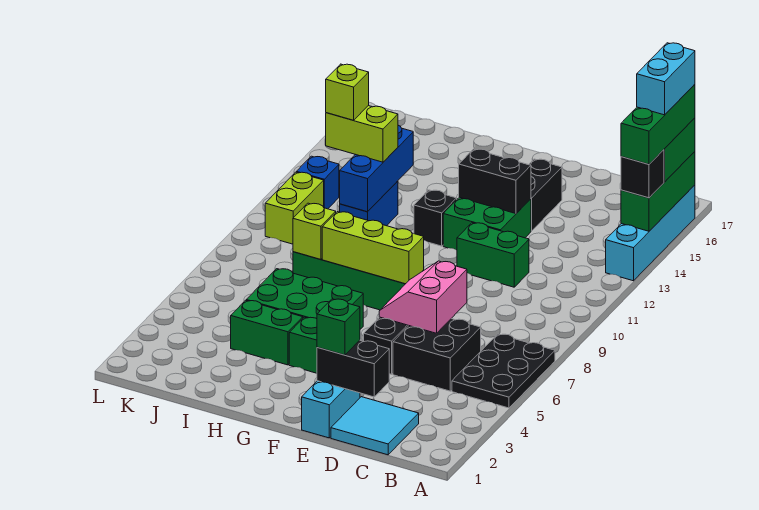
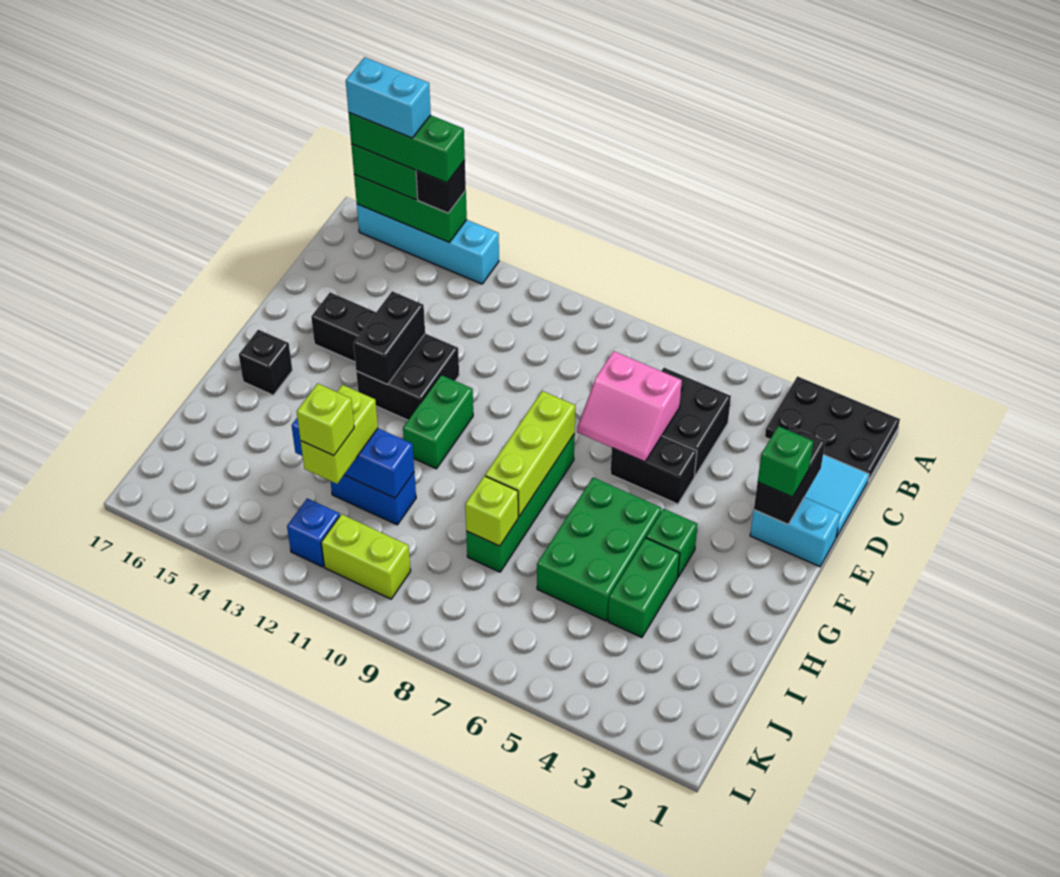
black 2x3 plate [452,334,555,408] -> black 2x3 plate moved to [765,377,900,480]
green 1x2 brick [457,223,529,287] -> green 1x2 brick moved to [403,375,473,469]
green 2x2 brick [443,197,531,250] -> black 2x2 brick [356,334,459,420]
black 1x1 brick [414,190,457,246] -> black 1x1 brick moved to [239,330,292,395]

